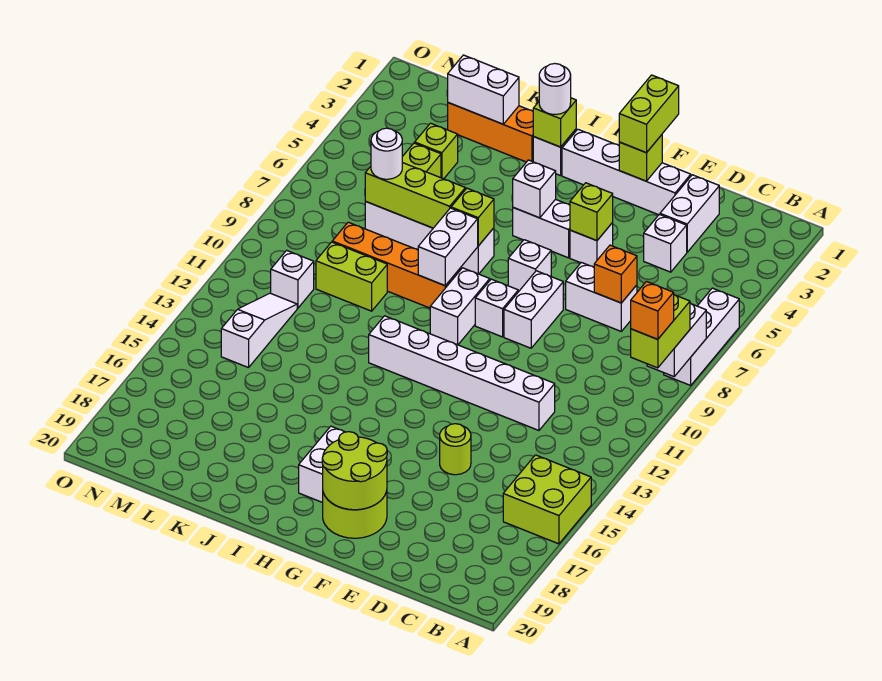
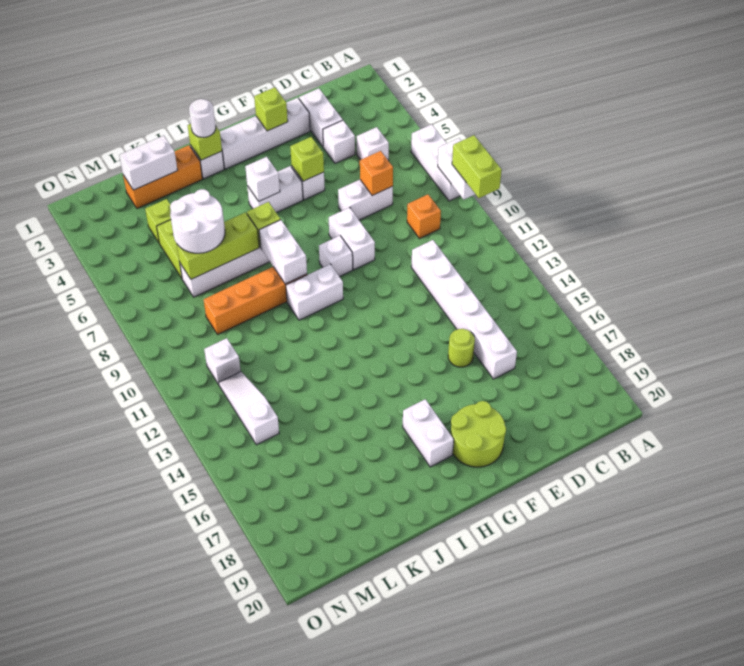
orange 1x1 brick [631,282,674,339] -> orange 1x1 brick moved to [407,195,441,239]
lime 2x2 brick [503,455,591,544] -> none
white 1x6 brick [369,316,555,430] -> white 1x6 brick turned to [411,240,517,379]
lime 1x2 brick [619,75,679,153] -> none
lime 2x2 round brick [322,432,387,510] -> none
white 1x1 brick [508,240,551,291] -> white 1x1 brick moved to [357,127,389,161]
white 1x2 brick [430,268,490,345] -> white 1x2 brick turned to [286,264,343,320]
lime 1x2 brick [316,242,387,311] -> none
white 1x1 round brick [371,128,402,179] -> white 2x2 round brick [170,189,225,253]

